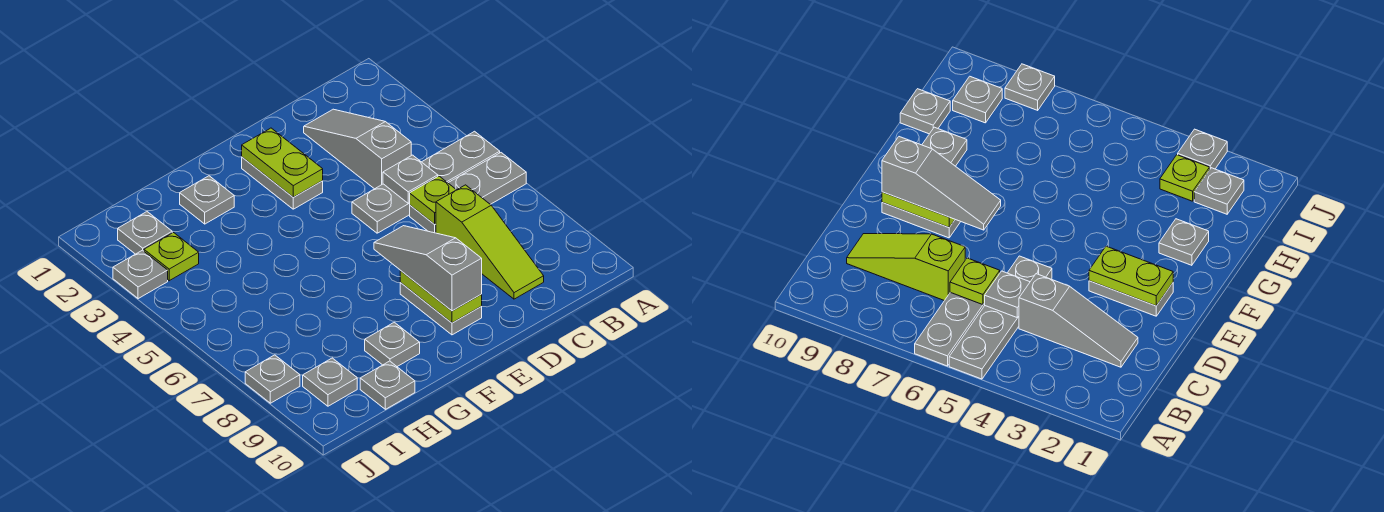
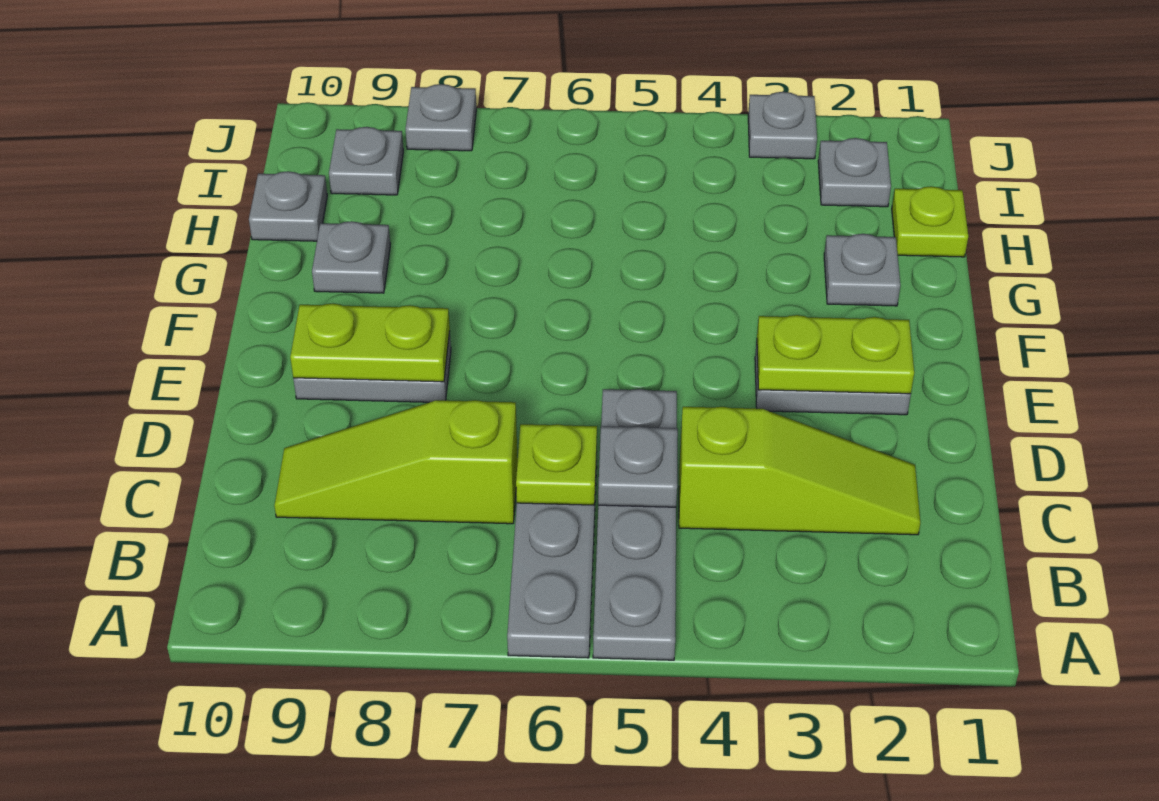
grey 1x3 slope [304,109,411,189] -> lime 1x3 slope [679,407,920,535]
grey 1x3 slope [374,226,482,311] -> none
lime 1x1 plate [144,233,199,281] -> lime 1x1 plate moved to [892,186,968,257]

